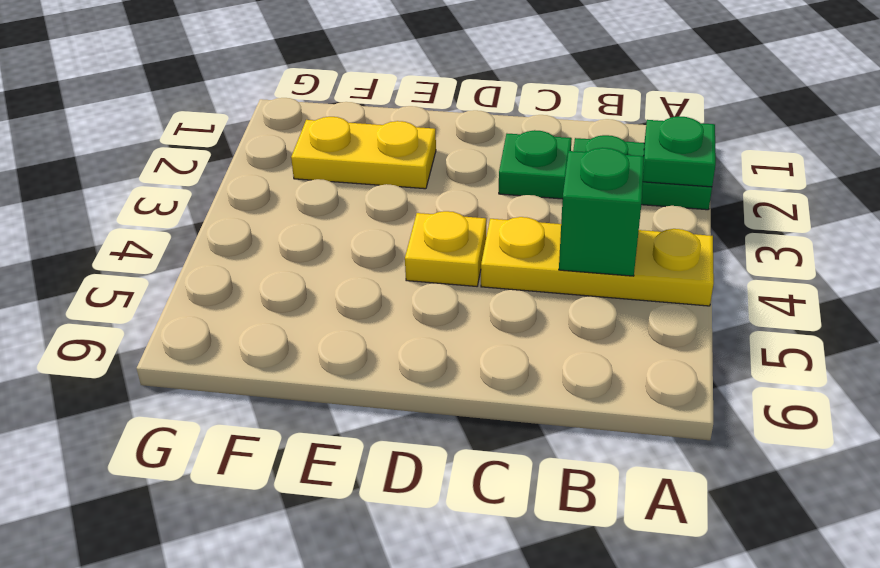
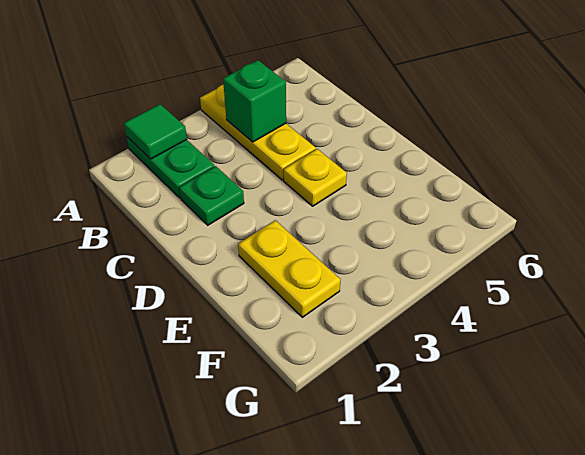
green 1x1 plate [643,116,716,187] -> green 1x1 tile [124,104,187,159]

